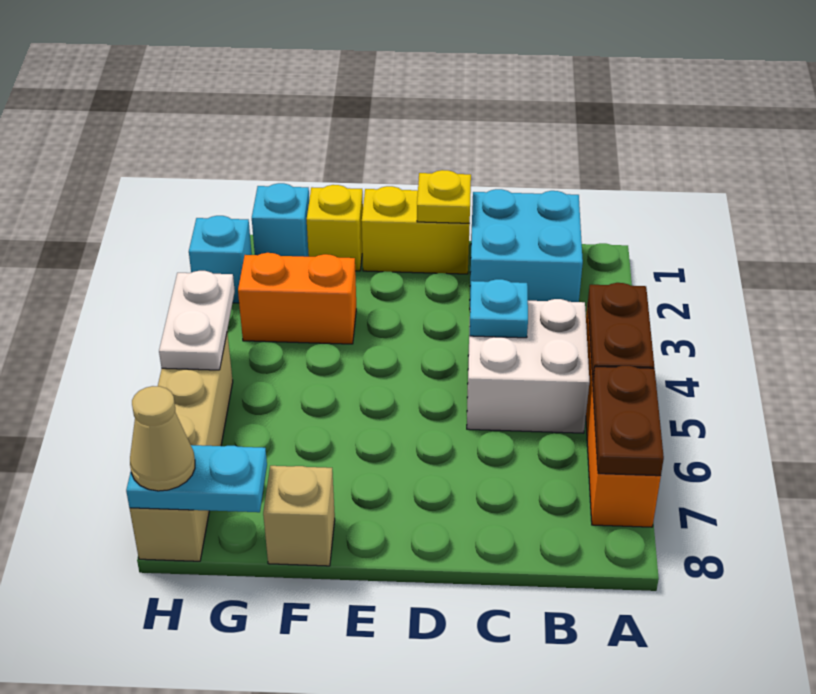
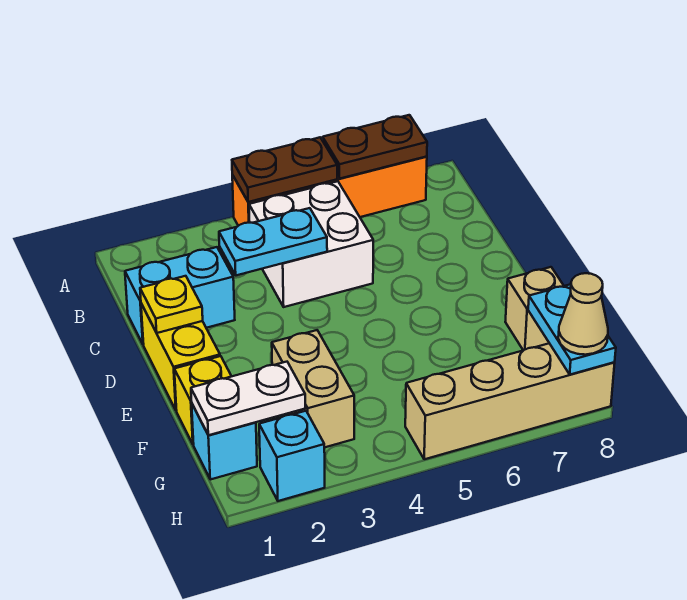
cyan 2x2 brick [470,189,583,302] -> cyan 1x2 brick [125,247,235,345]
cyan 1x1 plate [470,279,528,338] -> cyan 1x2 plate [219,208,327,275]
orange 1x2 brick [238,253,356,344] -> tan 1x2 brick [272,330,354,448]
white 1x2 plate [159,271,235,370] -> white 1x2 plate moved to [191,362,305,435]

